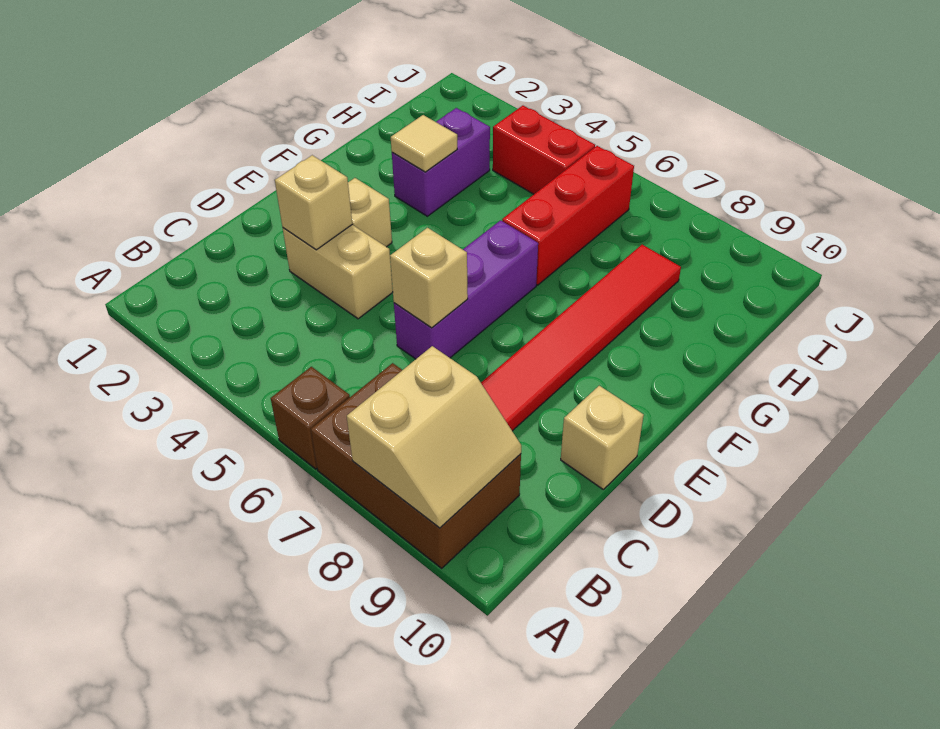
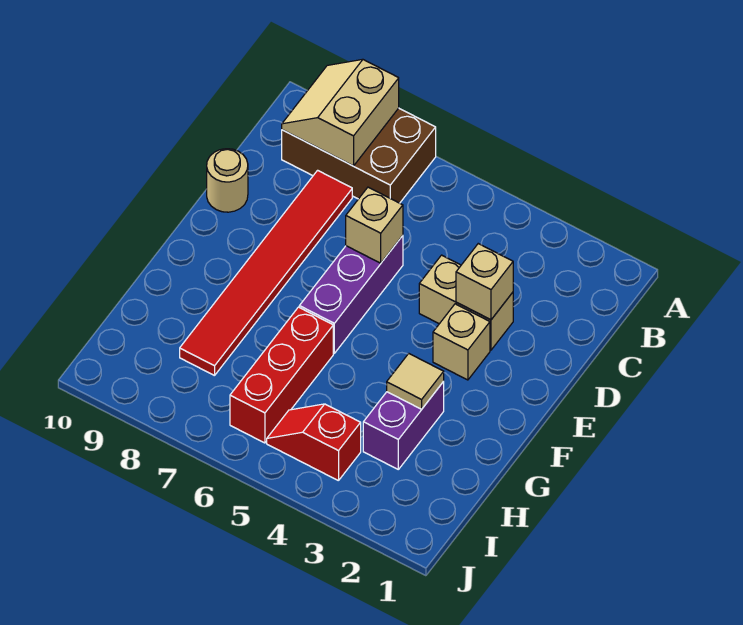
brown 1x1 brick [271,367,350,469] -> none
tan 1x1 brick [561,386,644,489] -> tan 1x1 round brick [207,149,248,212]
red 1x2 brick [493,106,595,194] -> red 1x2 slope [267,404,361,481]

